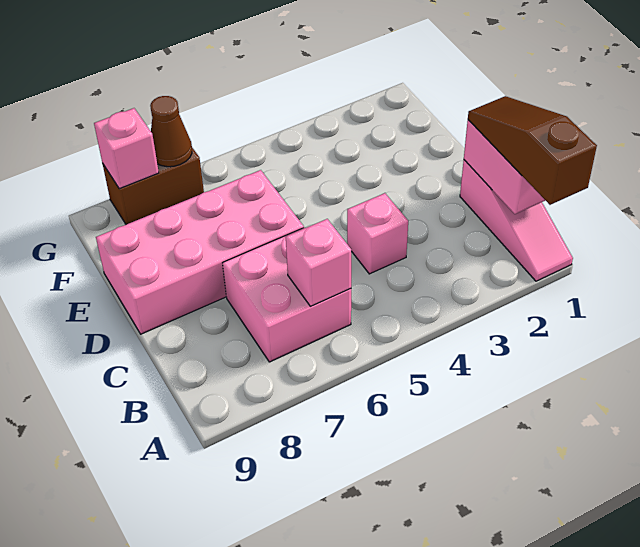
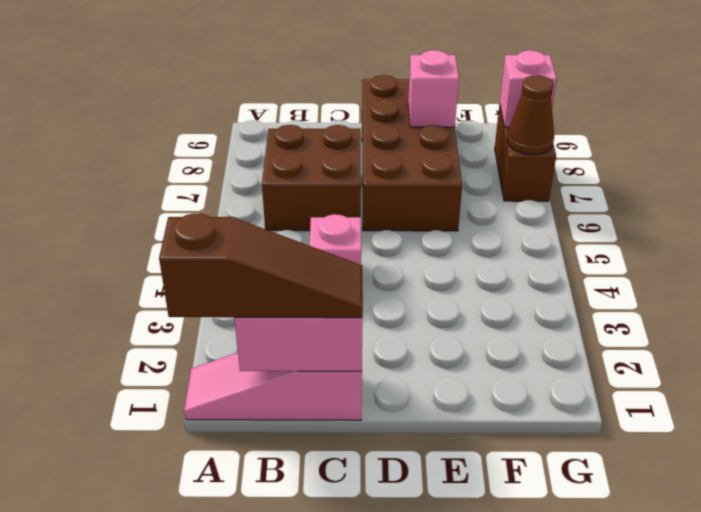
pink 2x2 brick [223,227,351,362] -> brown 2x2 brick [262,125,361,231]
pink 1x1 brick [286,219,351,306] -> pink 1x1 brick moved to [408,50,459,127]
pink 2x4 brick [96,170,304,334] -> brown 2x4 brick [362,75,462,231]

